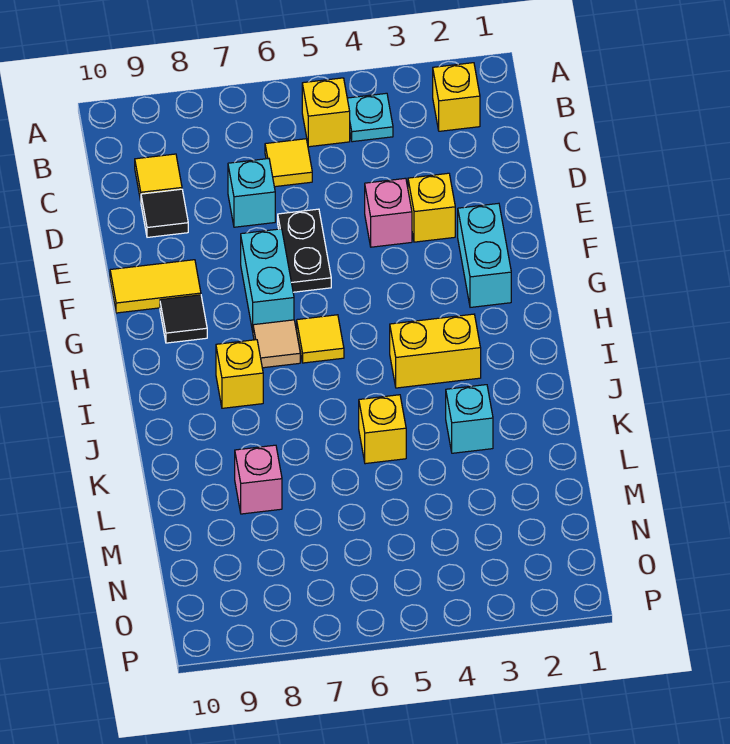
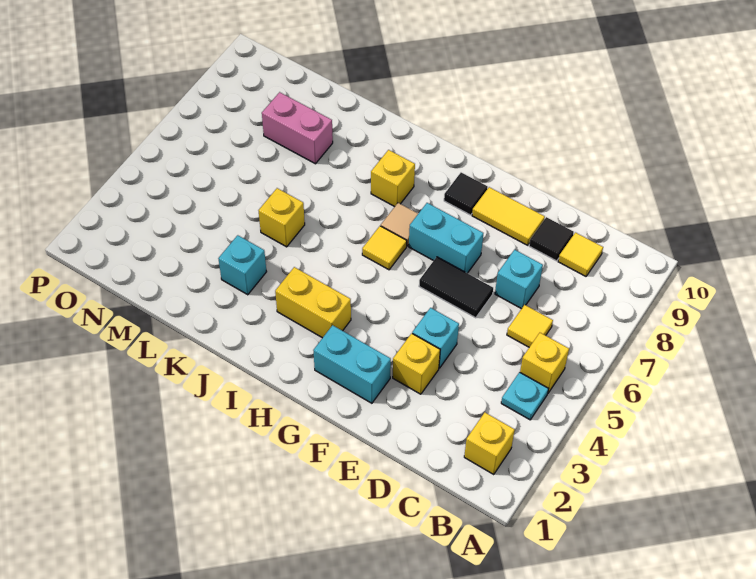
pink 1x1 brick [365,178,412,247] -> cyan 1x1 brick [412,308,459,368]
black 1x2 plate [278,209,331,292] -> black 1x2 tile [419,257,493,318]
yellow 1x2 tile [110,260,201,313] -> yellow 1x2 tile turned to [472,187,545,245]
yellow 1x2 brick [390,314,481,388] -> yellow 1x2 brick turned to [275,267,351,338]
pink 1x1 brick [235,445,282,514] -> pink 1x2 brick [262,92,333,164]

